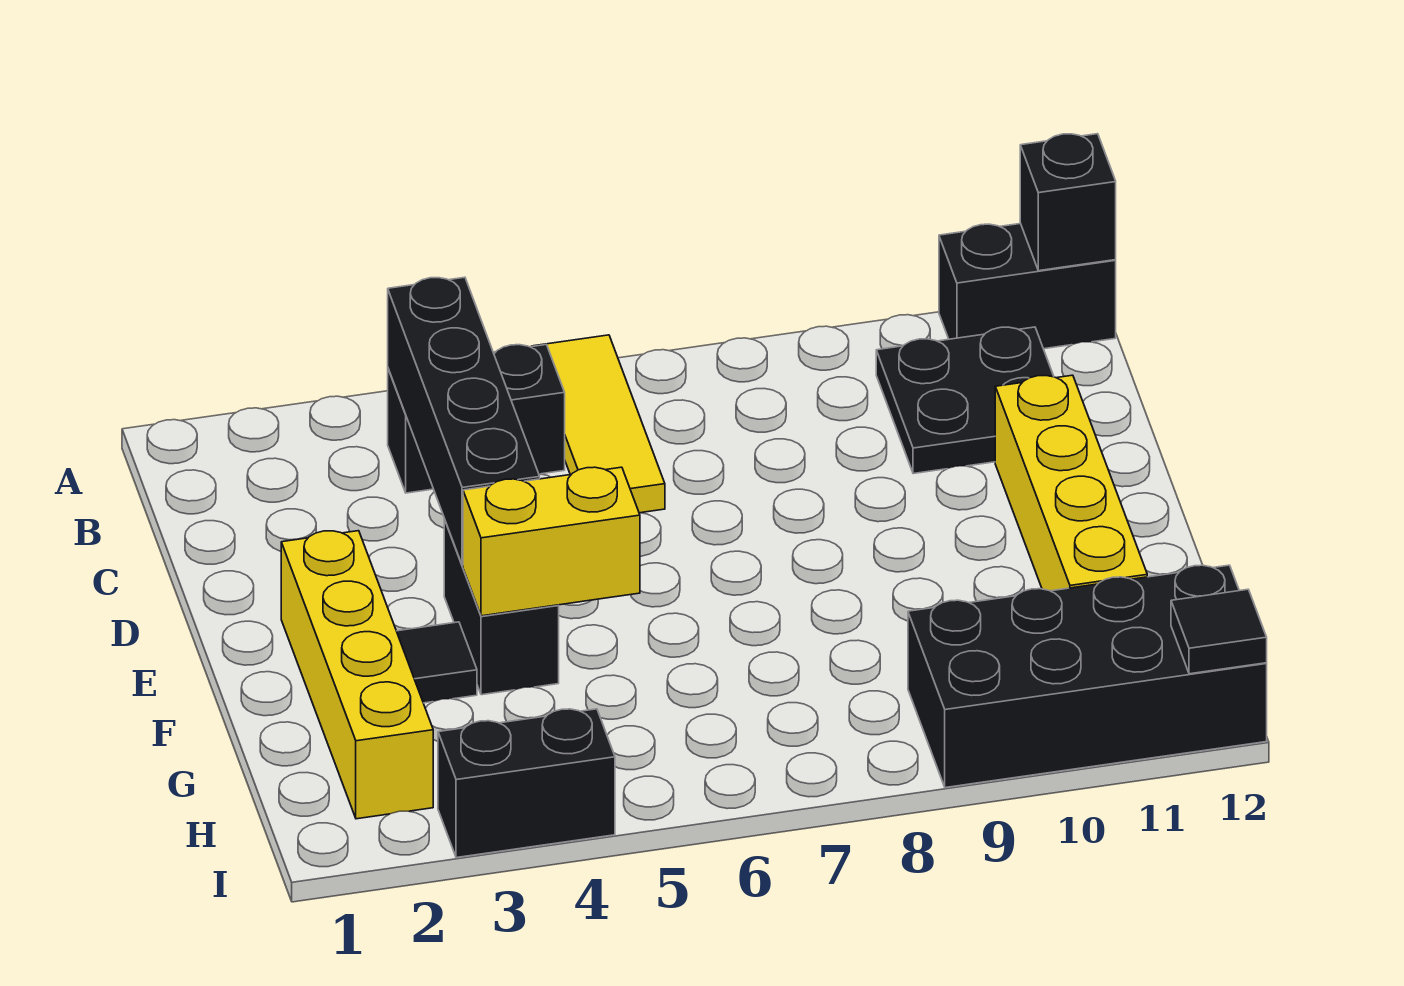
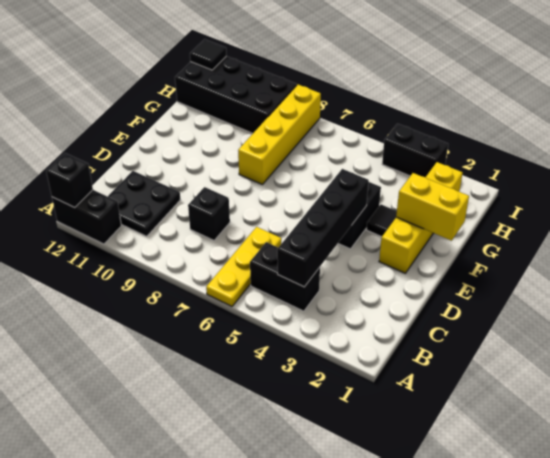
yellow 1x3 tile [535,335,665,513] -> yellow 1x3 plate [206,227,281,306]
none -> black 1x1 brick [188,187,230,240]
yellow 1x4 brick [995,375,1147,591] -> yellow 1x4 brick moved to [238,85,321,184]
yellow 1x2 brick [463,467,640,616] -> yellow 1x2 brick moved to [396,173,469,241]

